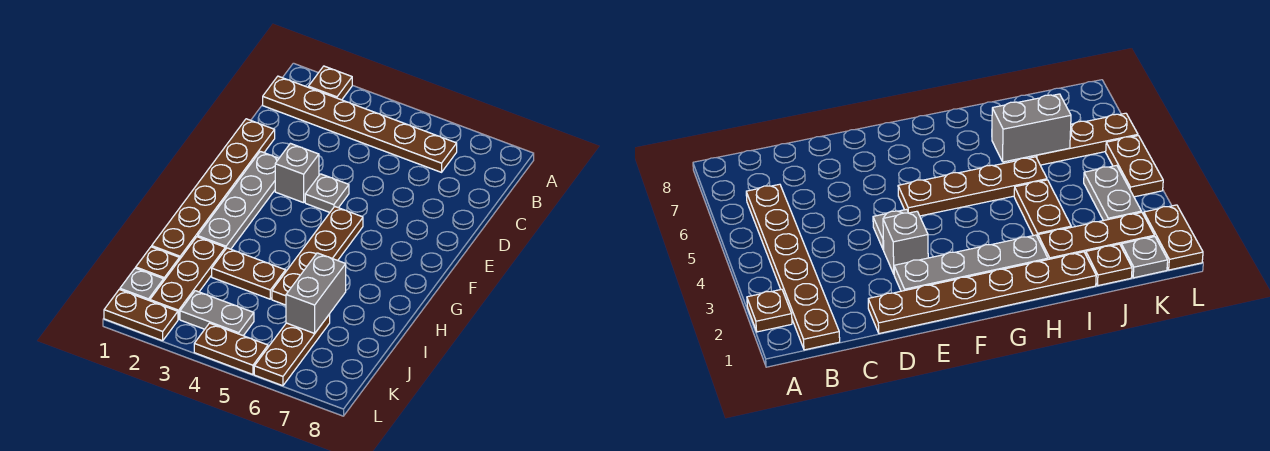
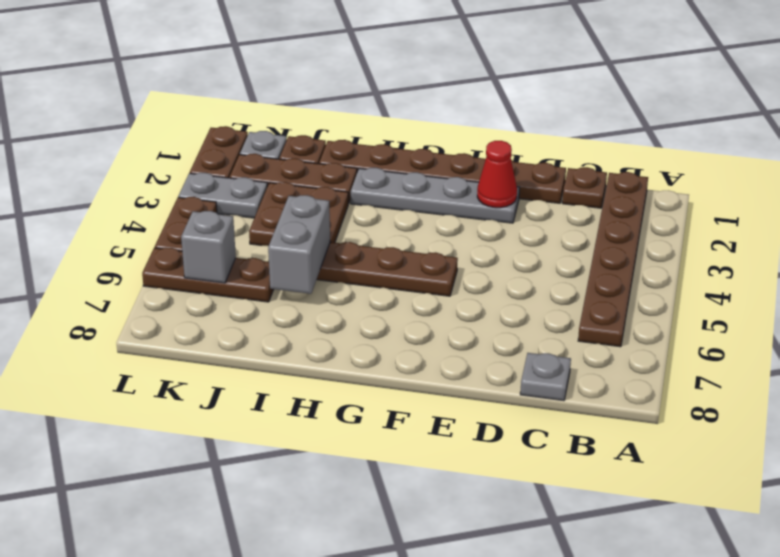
brown 1x1 plate [309,66,352,100] -> brown 1x1 plate moved to [562,167,607,208]
none -> red 1x1 cone [477,141,517,208]
grey 1x1 brick [275,143,319,203] -> grey 1x1 brick moved to [181,211,236,283]
grey 1x1 plate [305,174,349,212] -> grey 1x1 plate moved to [520,353,571,401]
brown 1x2 plate [212,248,286,299] -> brown 2x2 plate [249,182,348,246]
grey 1x2 brick [286,253,346,334] -> grey 1x2 brick turned to [268,195,330,294]
grey 1x2 plate [180,291,254,336] -> grey 1x2 plate turned to [178,173,267,218]

